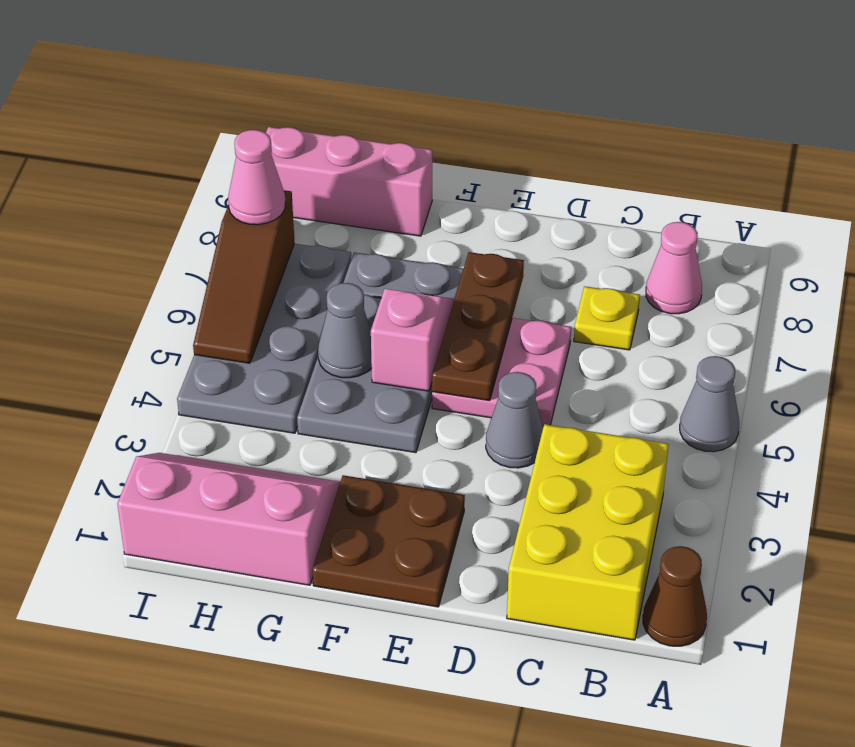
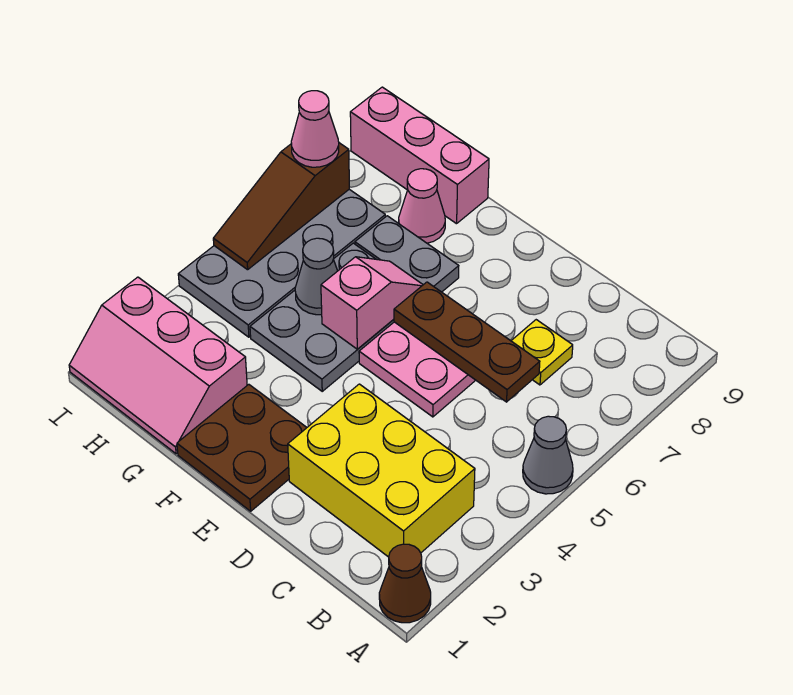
yellow 2x3 brick [507,424,669,640] -> yellow 2x3 brick turned to [288,384,475,557]
pink 1x1 cone [646,222,702,314] -> pink 1x1 cone moved to [399,169,445,243]
grey 1x1 cone [486,372,543,468] -> none
brown 1x3 plate [432,252,524,401] -> brown 1x3 plate turned to [394,282,540,402]
pink 2x3 slope [117,453,340,585] -> pink 2x3 slope turned to [69,277,247,454]

